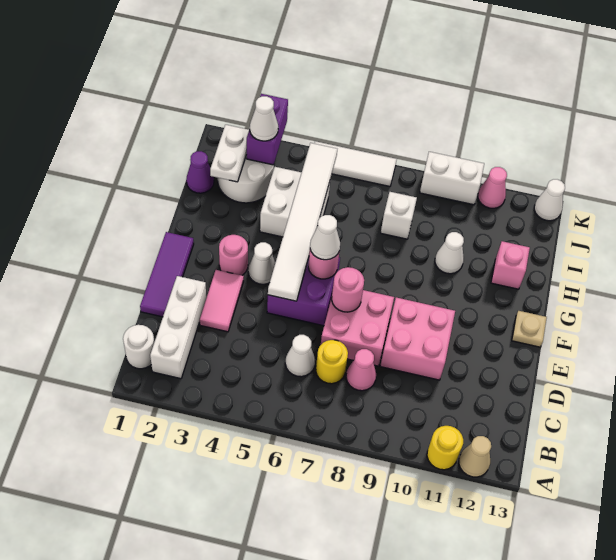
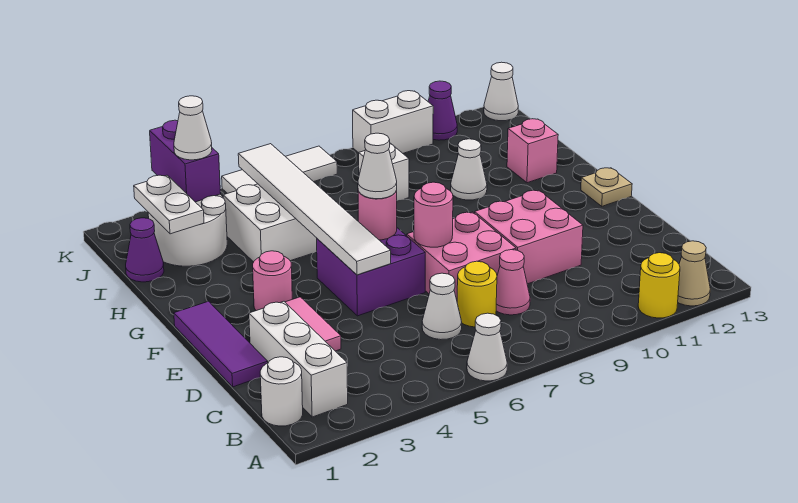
white 1x1 cone [248,242,275,284] -> white 1x1 cone moved to [467,313,507,381]
pink 1x1 cone [478,167,507,208] -> purple 1x1 cone [428,81,457,140]

